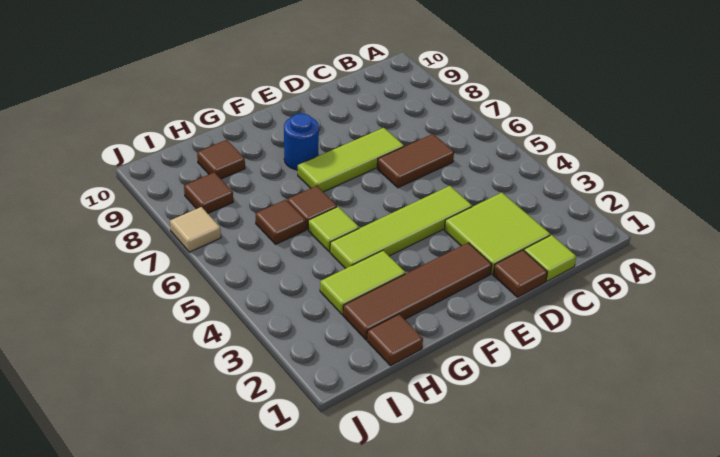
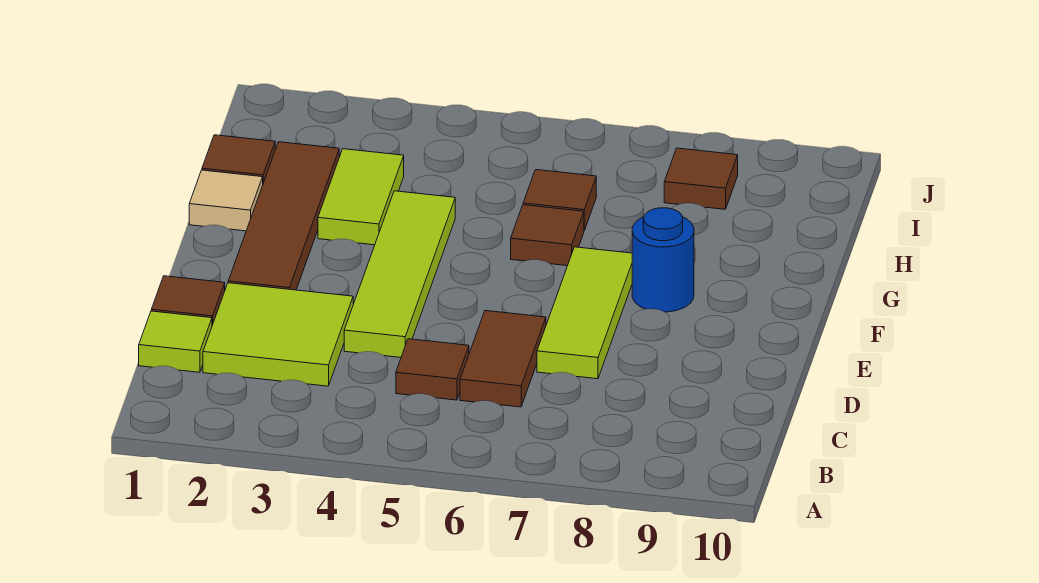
lime 1x1 tile [308,207,359,252] -> none
brown 1x1 tile [197,140,245,179] -> brown 1x1 tile moved to [396,339,469,400]
tan 1x1 tile [170,207,221,252] -> tan 1x1 tile moved to [189,170,263,231]

